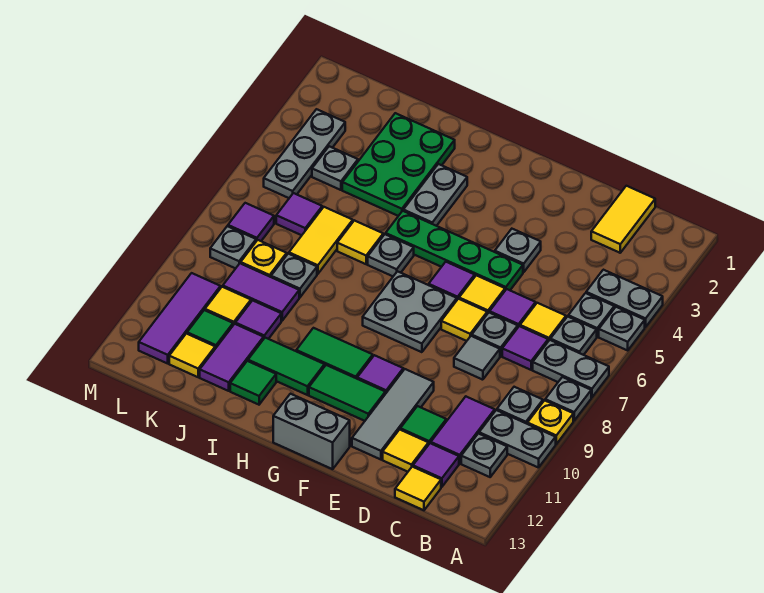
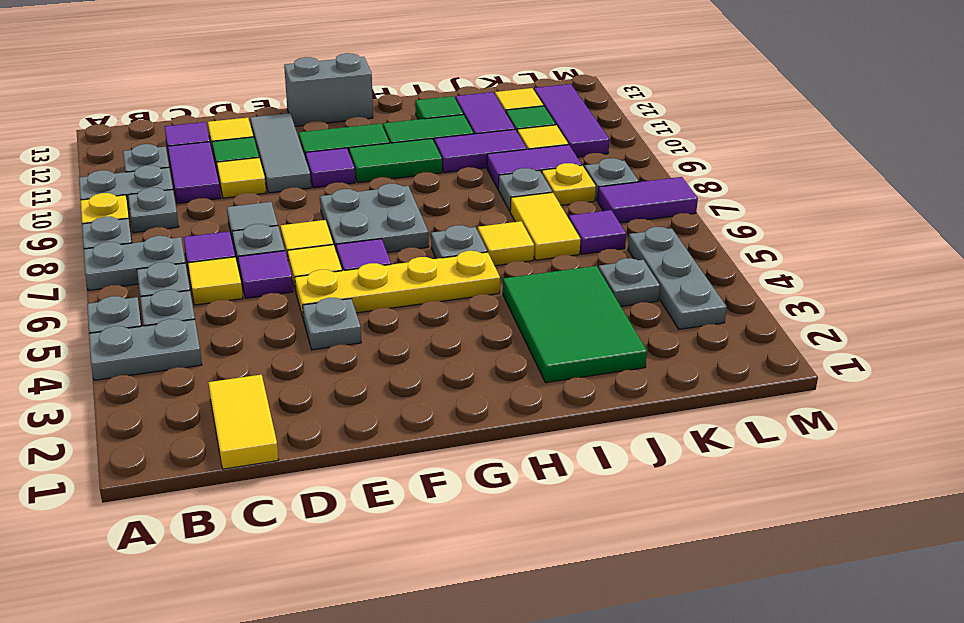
yellow 1x1 tile [395,467,441,510] -> yellow 1x1 tile moved to [217,158,266,198]
green 1x4 plate [386,211,523,290] -> yellow 1x4 plate [295,251,500,320]
grey 1x2 plate [403,164,467,226] -> none
green 2x3 plate [342,113,455,216] -> green 2x3 tile [503,266,647,383]
purple 1x1 tile [235,300,281,339] -> purple 1x2 tile [434,129,527,173]
purple 1x1 tile [228,203,274,241] -> purple 1x2 tile [598,177,698,223]

